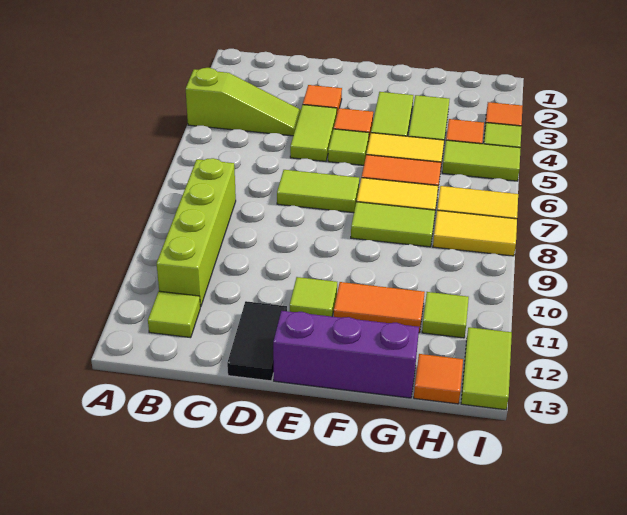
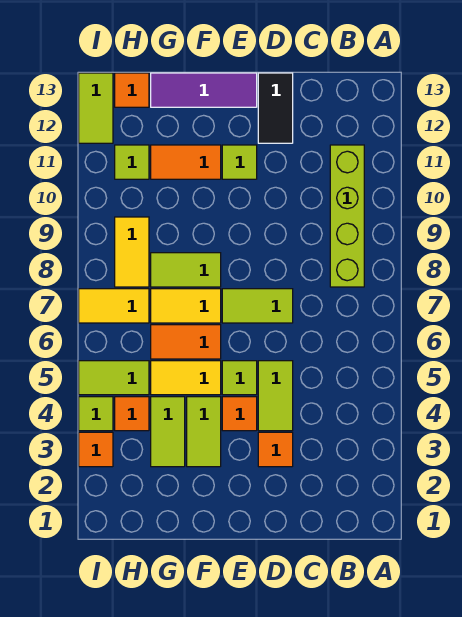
lime 1x3 slope [186,68,301,136] -> none
lime 1x1 tile [148,291,200,338] -> none
purple 1x3 brick [273,311,419,398] -> purple 1x3 tile [151,73,257,107]
yellow 1x2 tile [433,210,517,256] -> yellow 1x2 tile turned to [115,217,149,287]

